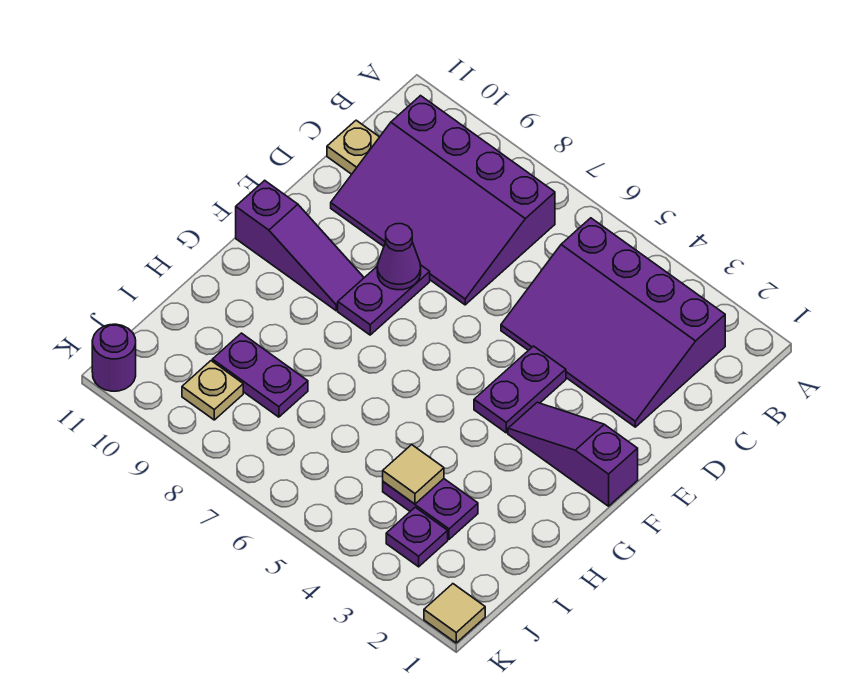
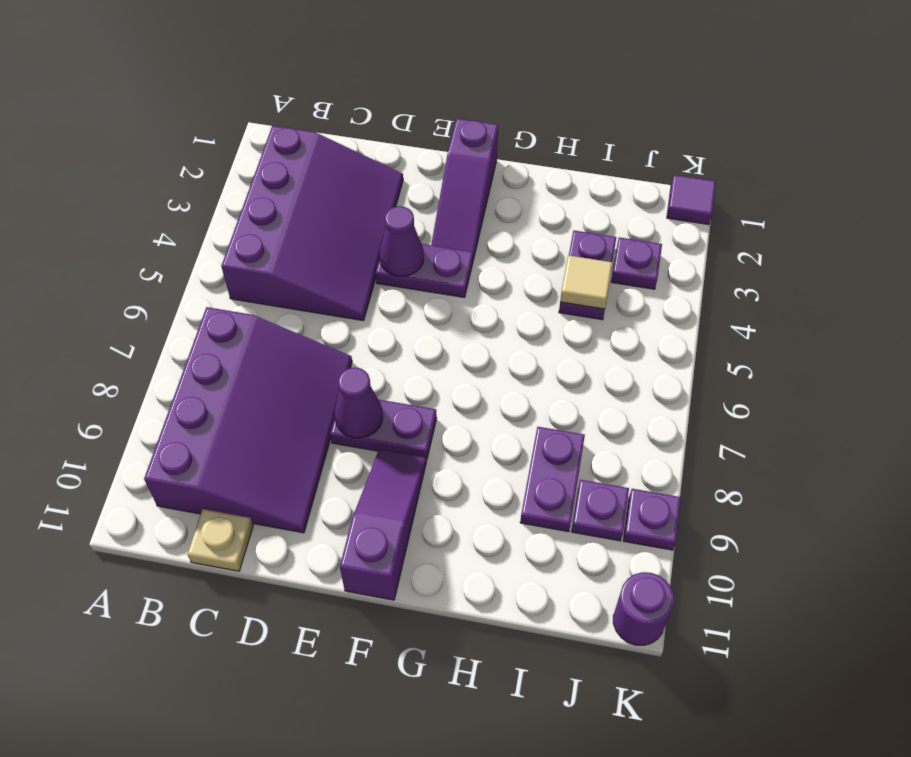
none -> purple 1x1 cone [379,206,424,276]
tan 1x1 plate [182,361,243,420] -> purple 1x1 plate [572,480,629,541]
tan 1x1 tile [424,584,485,643] -> purple 1x1 tile [667,175,716,225]
none -> purple 1x1 plate [623,489,681,550]

